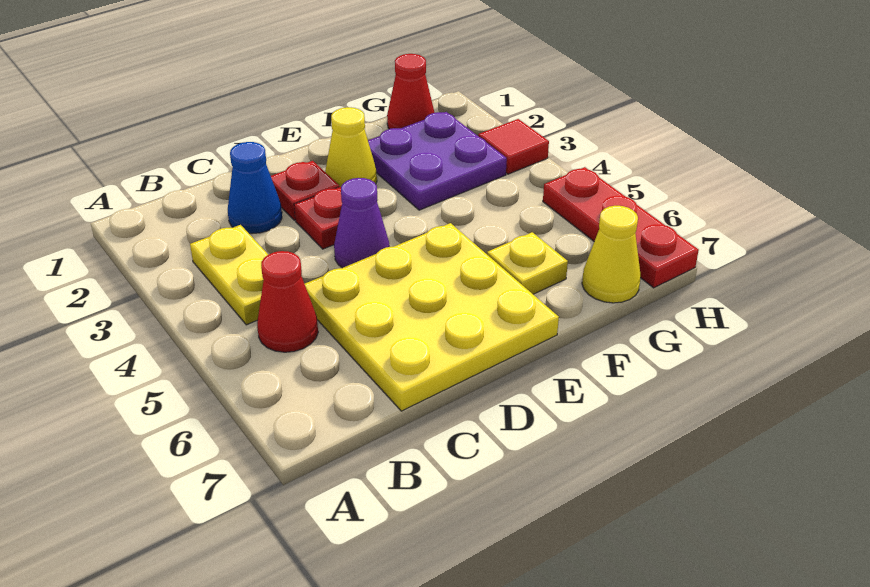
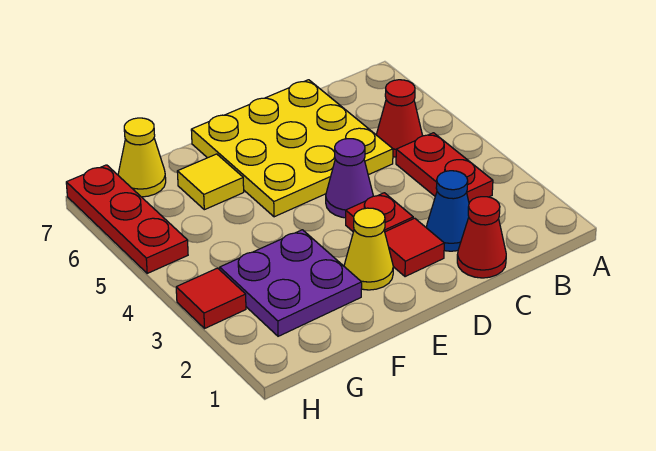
yellow 1x2 plate [190,225,268,325] -> red 1x2 plate [396,133,493,203]
red 1x1 plate [271,161,339,220] -> red 1x1 tile [385,218,444,277]
yellow 1x1 plate [487,232,568,294] -> yellow 1x1 tile [177,154,244,210]
red 1x1 cone [387,54,435,129] -> red 1x1 cone moved to [457,197,506,278]

